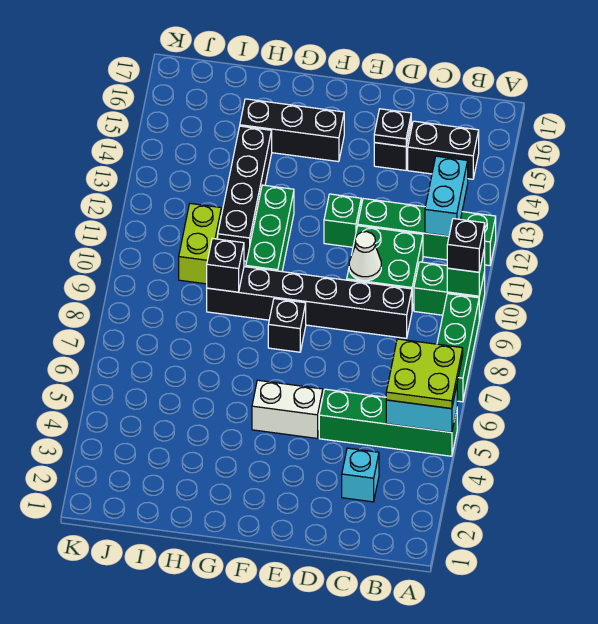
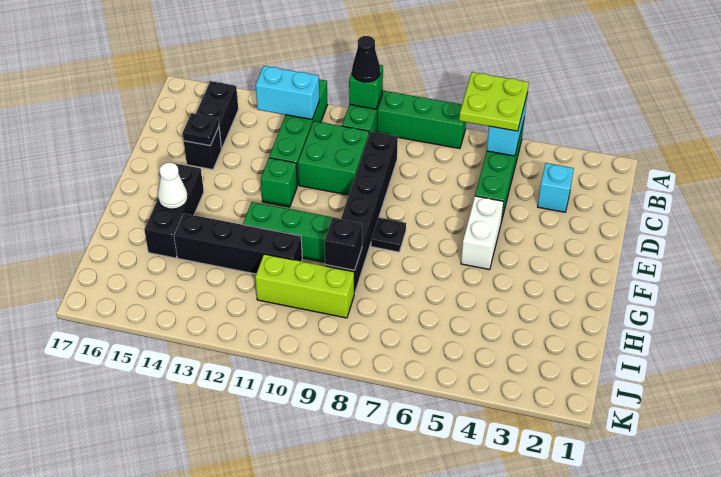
black 1x1 brick [447,219,485,272] -> black 1x1 cone [352,36,380,82]
white 1x1 cone [349,232,381,281] -> white 1x1 cone moved to [158,163,188,209]
black 1x1 brick [268,299,306,352] -> black 1x1 plate [371,218,406,252]
lime 1x2 brick [179,204,221,284] -> lime 1x3 brick [255,254,354,318]

